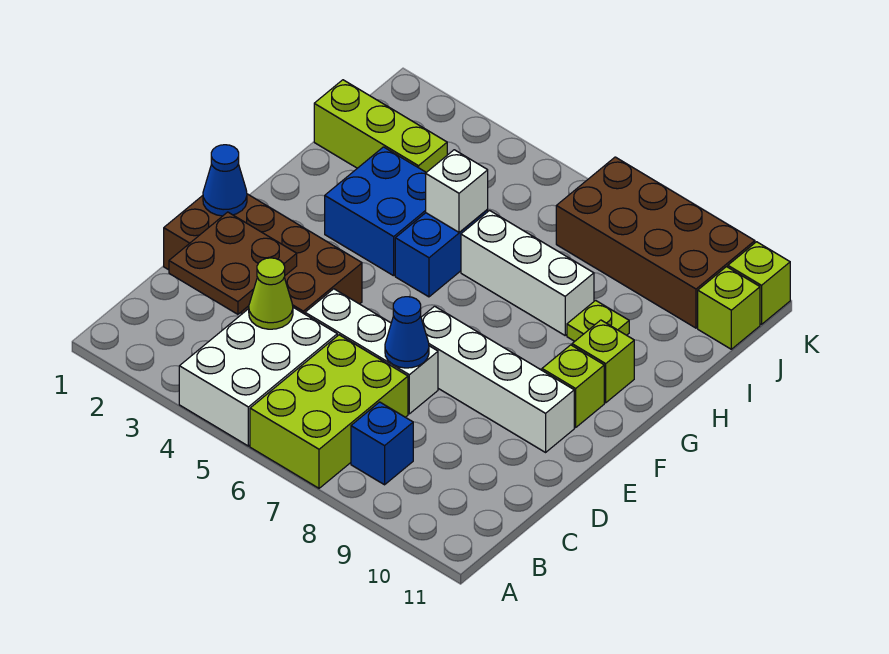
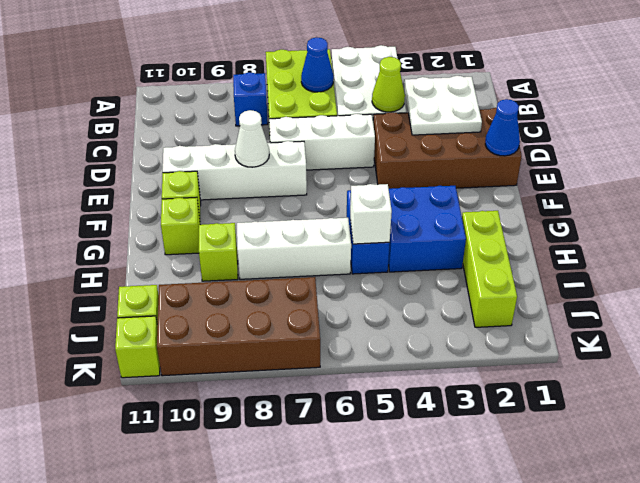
brown 2x2 plate [169,212,297,314] -> white 2x2 plate [404,76,482,135]
blue 1x1 cone [385,297,429,368] -> blue 1x1 cone moved to [301,37,334,92]
none -> white 1x1 cone [235,110,269,167]
lime 1x1 plate [567,300,629,341] -> lime 1x1 brick [199,223,238,281]
lime 1x3 brick [314,80,447,172] -> lime 1x3 brick turned to [462,211,517,327]

